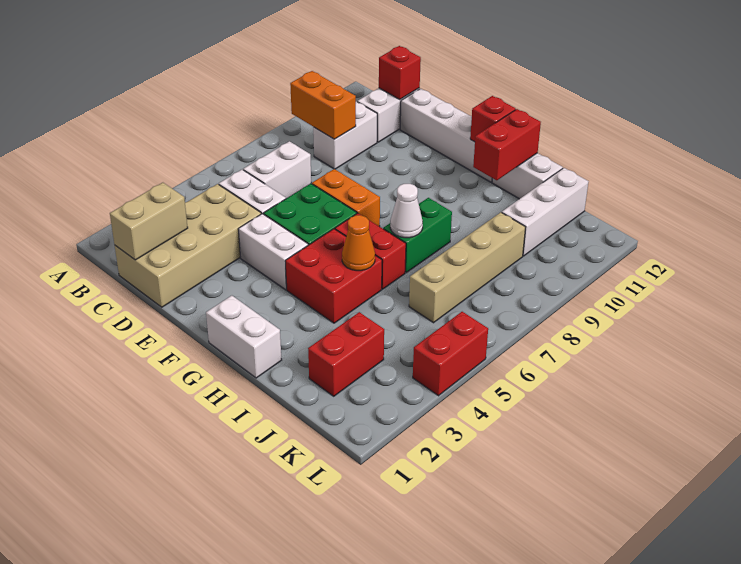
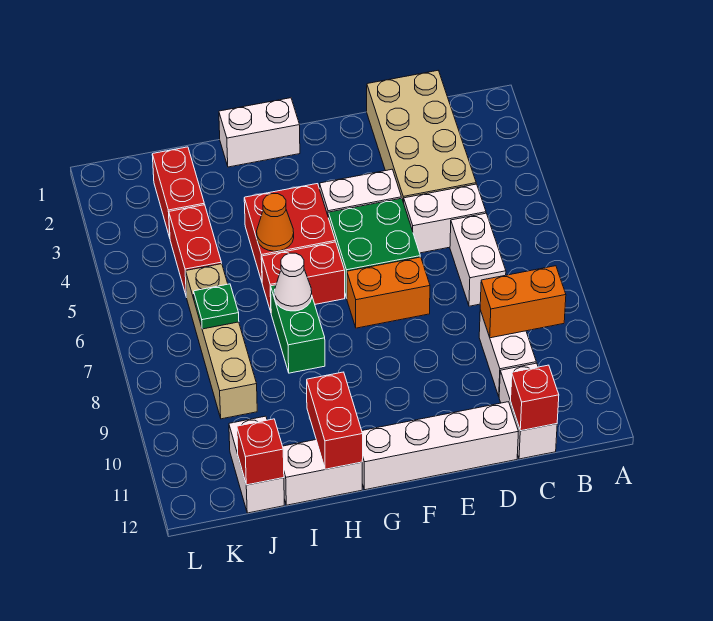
tan 1x2 brick [110,183,188,260] -> none
red 1x1 brick [470,96,516,142] -> red 1x1 brick moved to [237,419,284,485]
none -> green 1x1 plate [194,284,239,329]
white 1x3 brick [502,168,589,256] -> white 1x2 brick [229,416,284,513]
red 1x2 brick [413,312,488,396] -> red 1x2 brick moved to [169,205,222,297]

